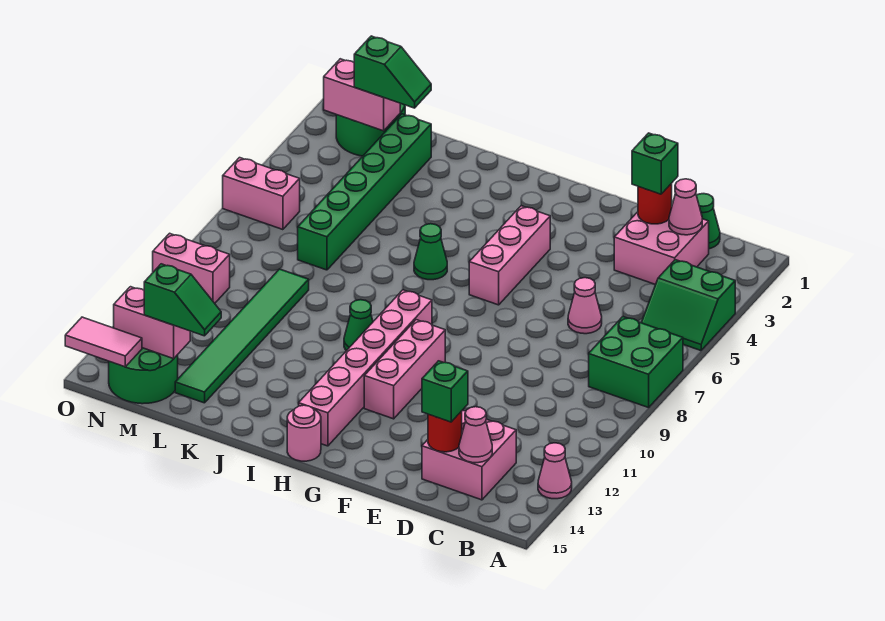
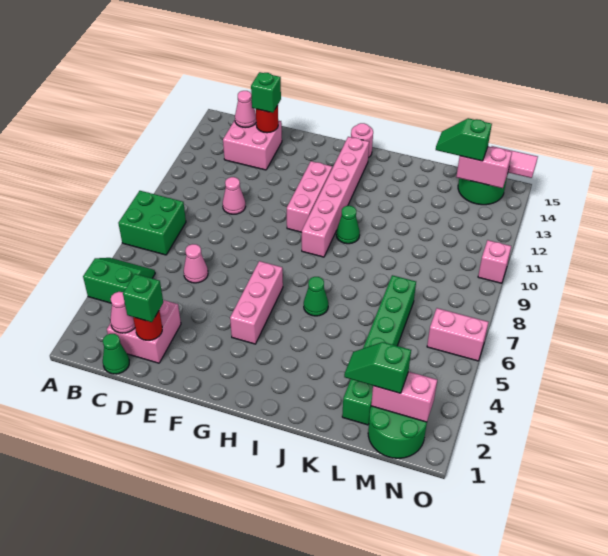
pink 1x1 cone [538,443,572,499] -> pink 1x1 cone moved to [223,177,245,214]
green 1x6 tile [175,269,309,403] -> none
pink 1x2 brick [153,233,230,303] -> pink 1x1 brick [478,240,511,283]

